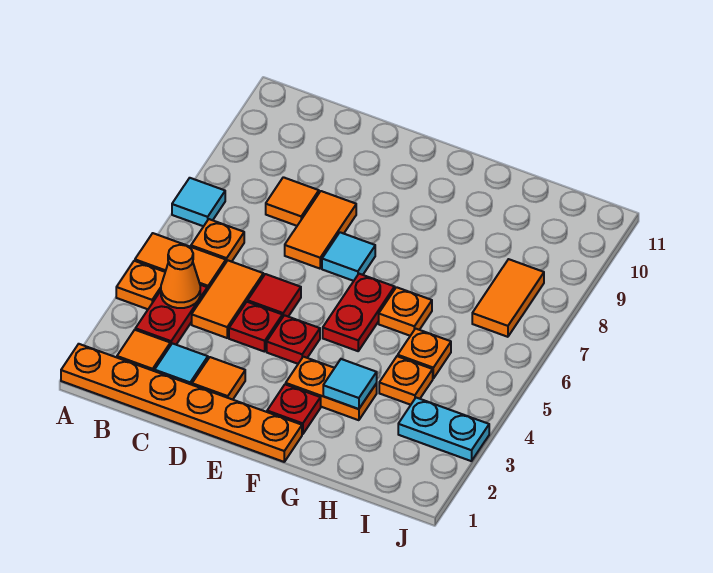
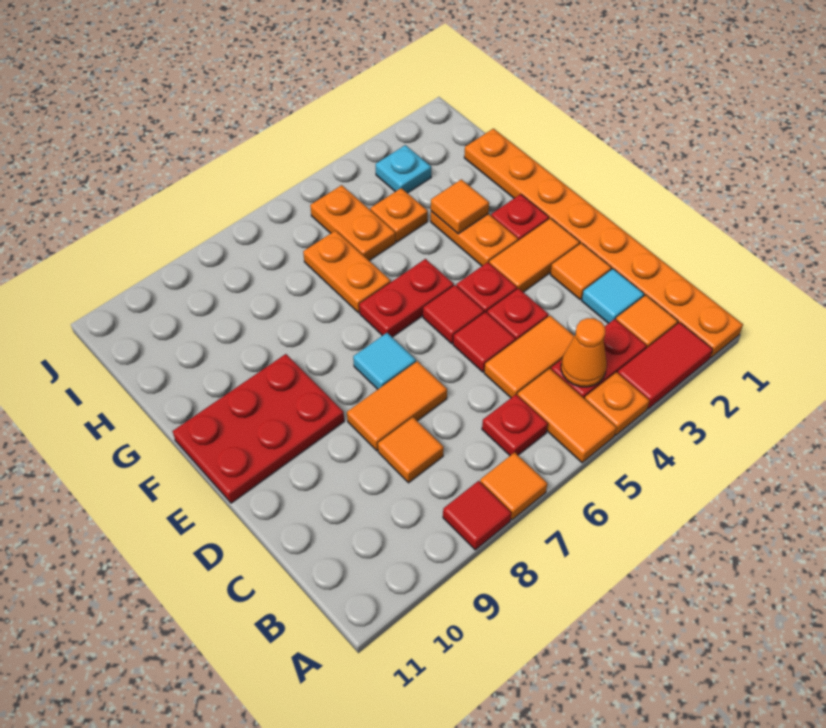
orange 1x6 plate [61,344,302,462] -> orange 1x8 plate [464,129,743,358]
none -> red 1x2 tile [618,322,713,409]
cyan 1x1 tile [172,178,225,226] -> orange 1x1 tile [480,452,547,520]
none -> red 1x1 tile [443,481,511,550]
orange 1x1 plate [191,219,244,262] -> red 1x1 plate [482,395,548,456]
none -> red 1x1 tile [423,285,484,344]
none -> red 2x3 plate [173,354,344,503]
cyan 1x1 tile [323,359,377,409] -> orange 1x1 tile [431,179,489,234]
orange 1x1 plate [379,287,432,336] -> orange 1x2 plate [303,231,391,313]
orange 1x1 plate [398,329,451,378] -> orange 1x2 plate [310,185,396,261]
cyan 1x2 plate [398,398,489,461] -> cyan 1x1 plate [376,145,431,193]
orange 1x2 tile [472,259,544,337] -> orange 1x2 tile moved to [489,218,580,292]

